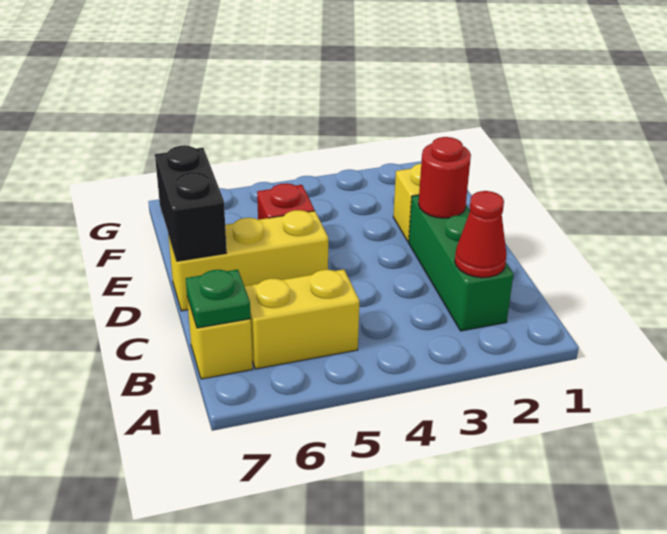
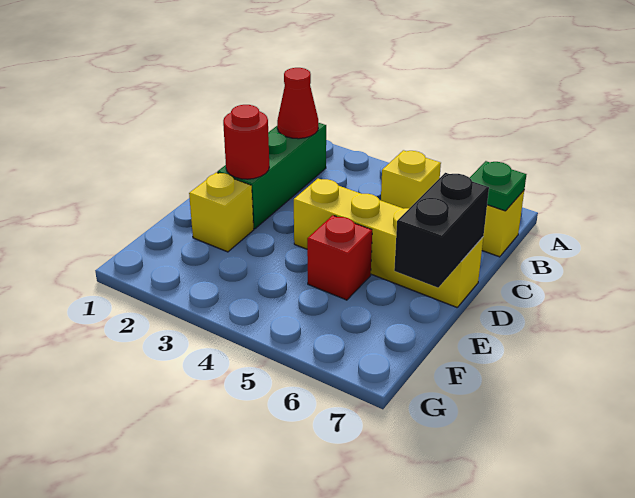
yellow 1x2 brick [244,269,360,369] -> yellow 1x1 brick [381,150,441,209]
yellow 1x3 brick [168,210,328,311] -> yellow 1x4 brick [294,179,483,307]

